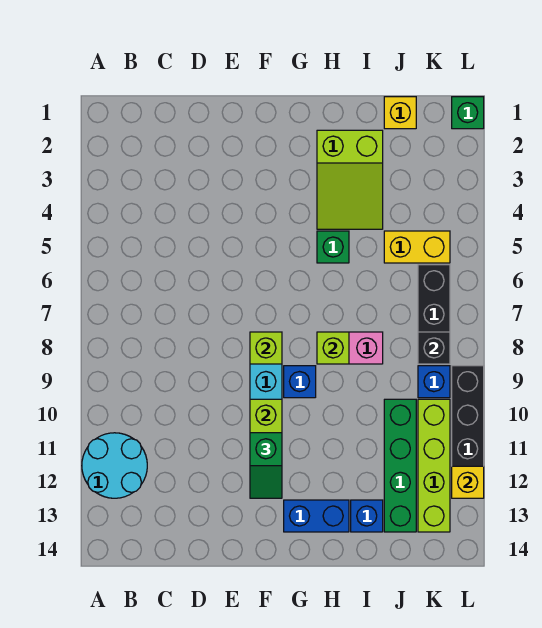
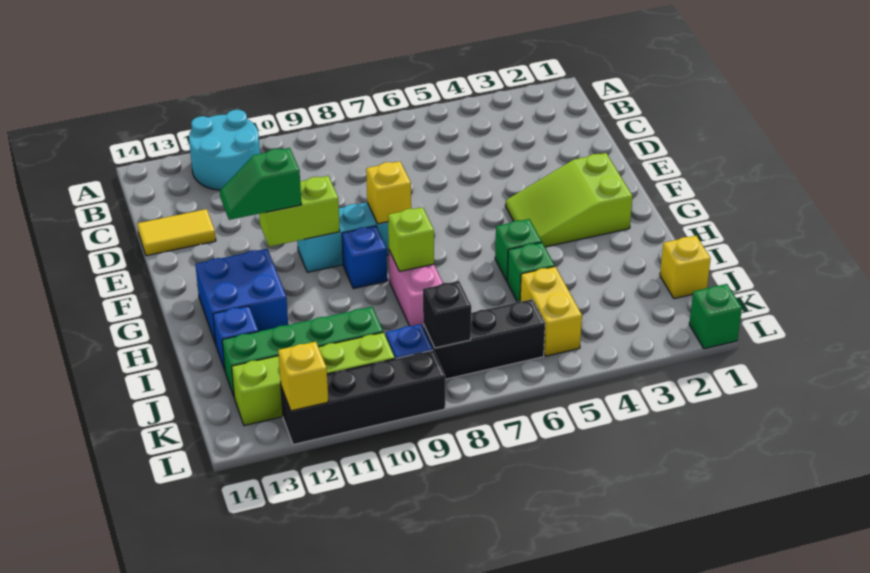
none -> yellow 1x2 tile [137,209,216,256]
lime 1x1 brick [250,332,282,364] -> yellow 1x1 brick [366,161,411,224]
blue 1x2 brick [284,500,349,532] -> blue 2x2 brick [195,249,288,344]
lime 2x3 slope [317,130,383,229] -> lime 2x3 slope moved to [505,153,633,247]
none -> green 1x1 brick [507,243,555,302]

